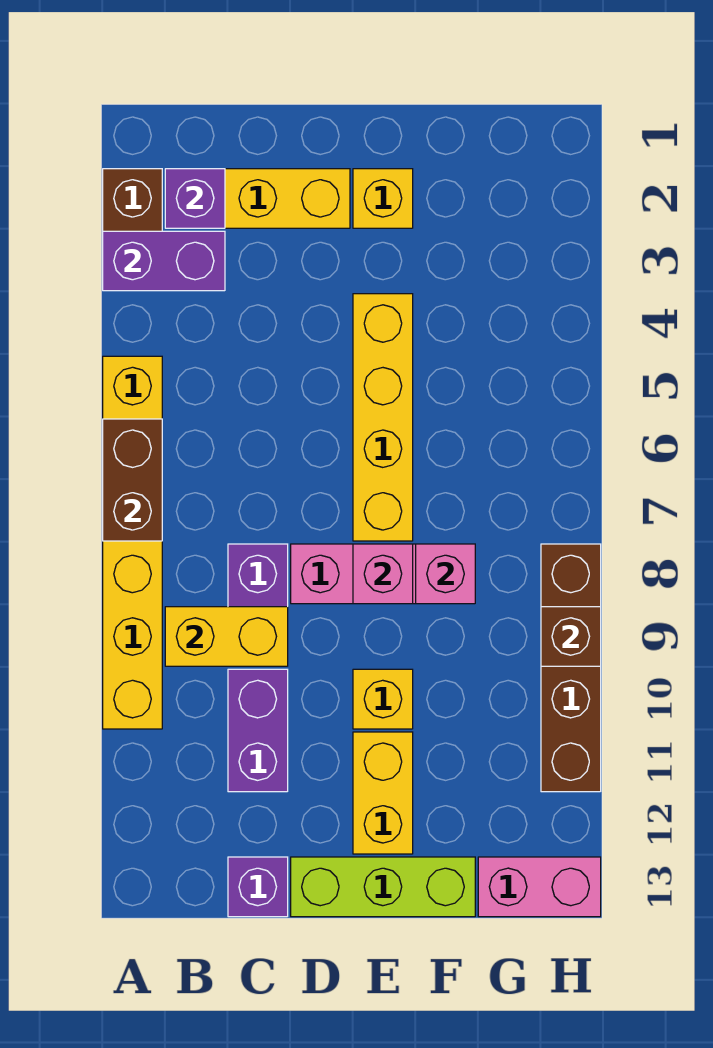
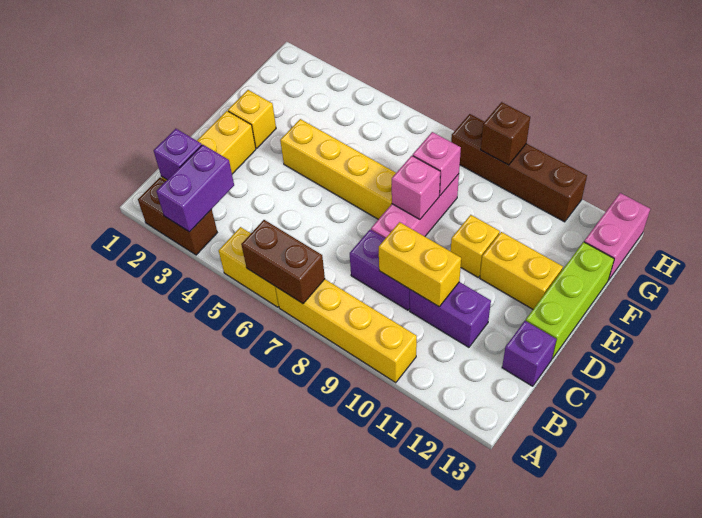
yellow 1x2 brick [165,607,288,666] -> yellow 1x2 brick turned to [379,222,461,306]

